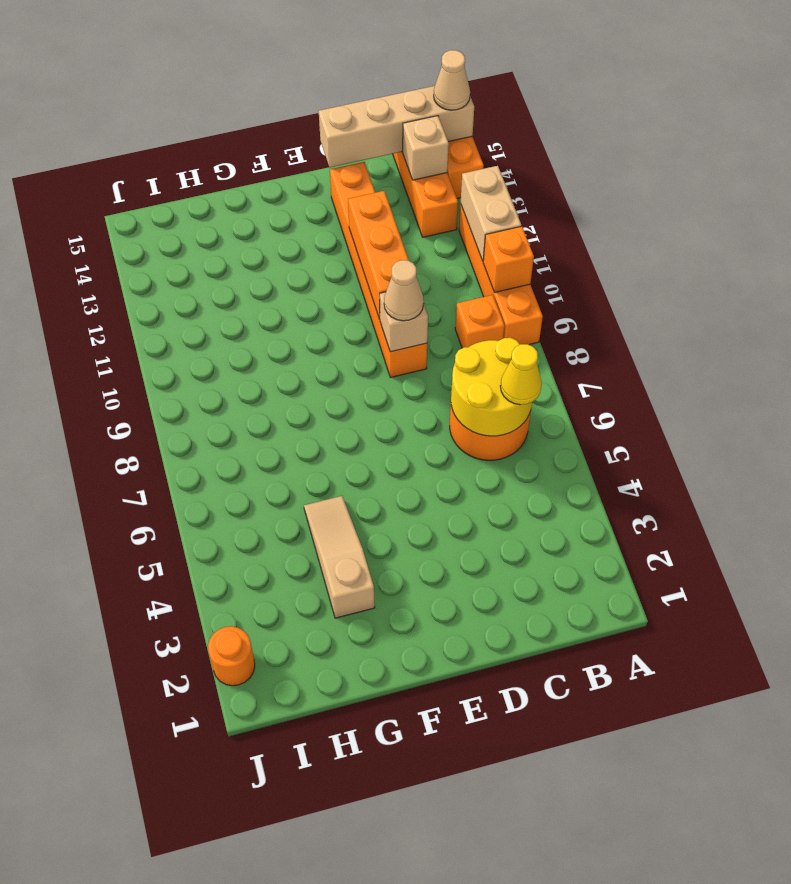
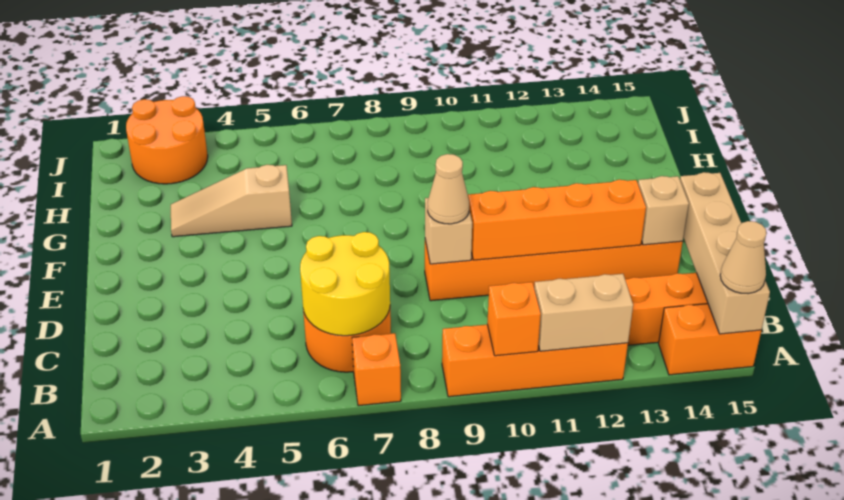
yellow 1x1 cone [500,344,542,405] -> none
orange 1x1 brick [455,295,505,348] -> orange 1x1 brick moved to [352,333,401,406]
tan 1x1 brick [403,116,449,180] -> tan 1x1 brick moved to [638,176,689,245]
orange 1x3 brick [348,191,409,319] -> orange 1x4 brick [468,180,646,260]
tan 1x3 slope [304,496,375,618] -> tan 1x3 slope turned to [171,165,292,237]
orange 1x1 round brick [208,626,255,686] -> orange 2x2 round brick [126,96,208,184]

